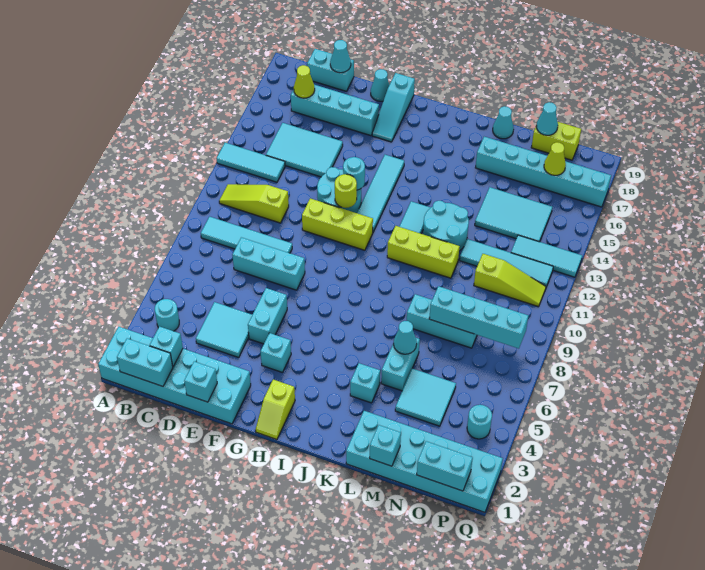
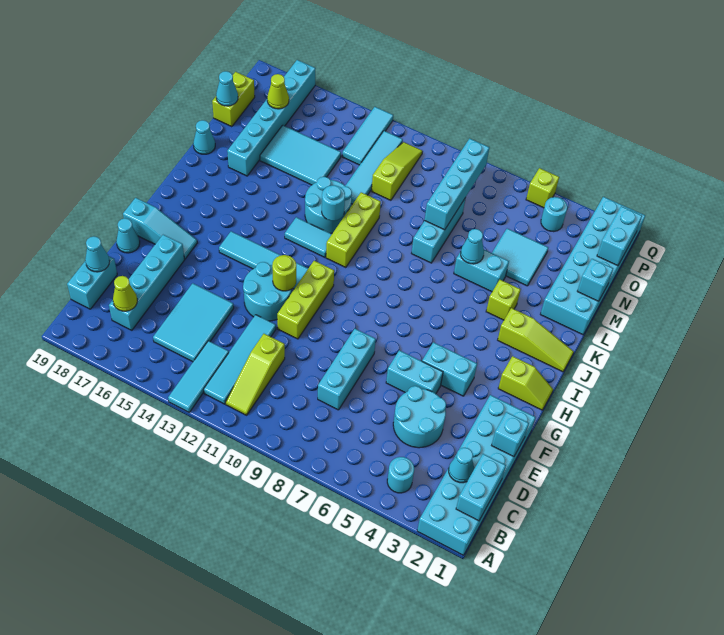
cyan 1x4 tile [201,217,292,253] -> cyan 1x4 tile moved to [204,315,276,404]
cyan 1x1 brick [150,327,183,366] -> cyan 1x1 cone [449,448,474,483]
cyan 2x2 tile [196,302,252,357] -> cyan 2x2 round brick [393,386,446,448]
cyan 1x1 brick [260,333,291,373] -> cyan 1x2 brick [422,342,477,396]
cyan 1x1 round brick [343,157,365,190] -> cyan 1x1 round brick moved to [322,185,345,221]
none -> lime 1x3 slope [498,308,574,372]
cyan 1x1 brick [350,363,380,403] -> lime 1x1 brick [486,280,521,320]
cyan 2x3 tile [475,187,552,242] -> cyan 2x3 tile turned to [260,125,341,185]
none -> lime 1x1 brick [526,168,559,208]

